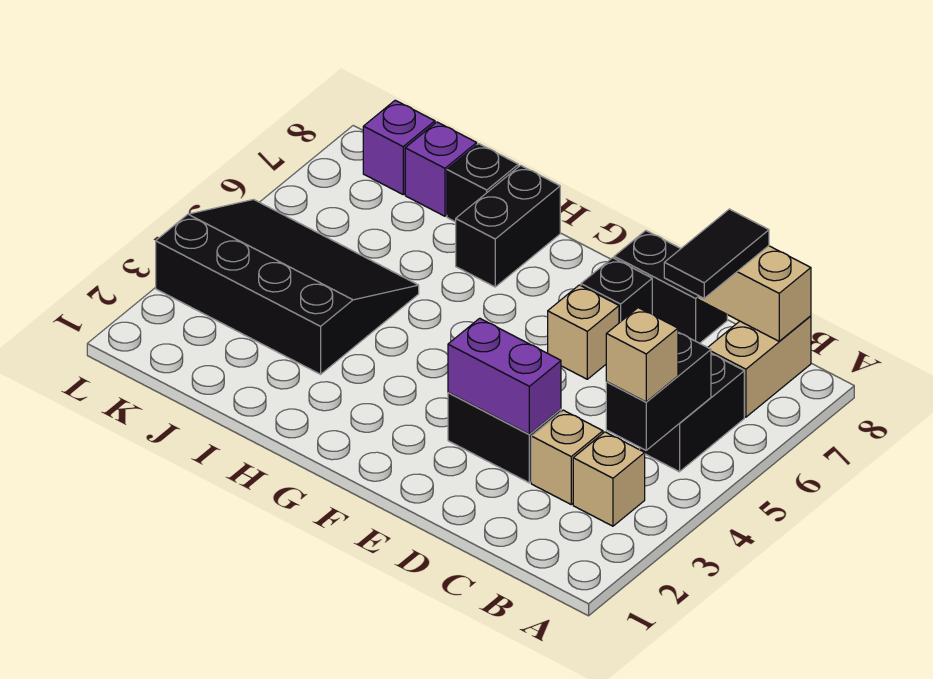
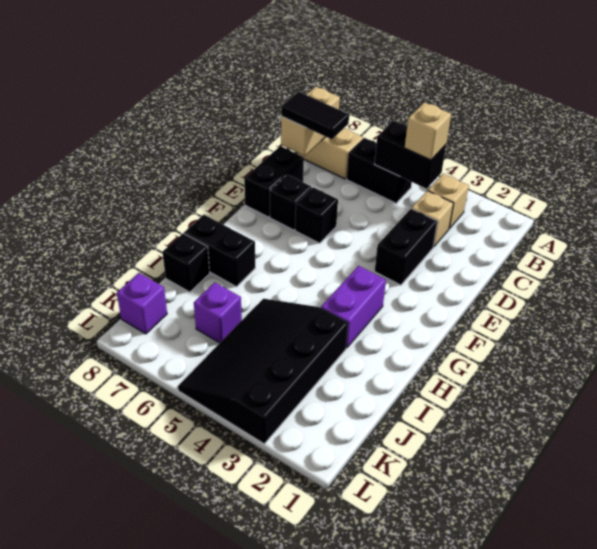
purple 1x2 brick [448,318,561,434] -> purple 1x2 brick moved to [321,266,386,348]
tan 1x1 brick [548,285,619,379] -> black 1x1 brick [295,187,338,243]
purple 1x1 brick [405,122,477,216] -> purple 1x1 brick moved to [194,282,242,343]

